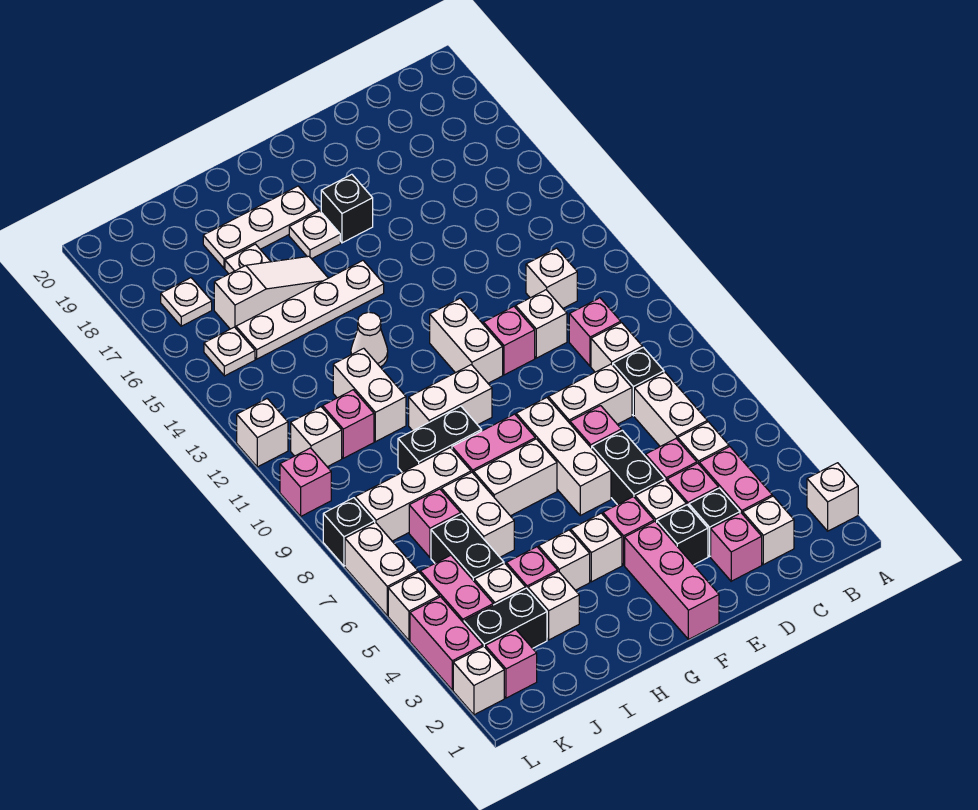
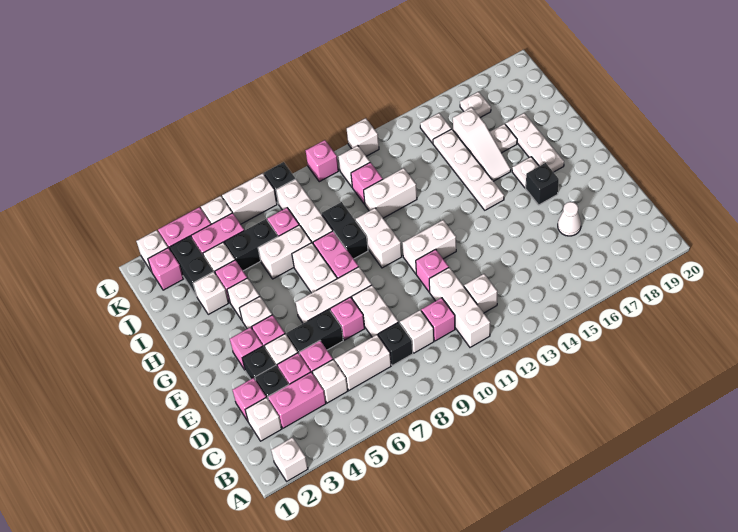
white 1x1 brick [516,290,567,358] -> white 1x3 brick [429,268,490,347]
pink 1x3 brick [625,522,719,640] -> pink 1x1 brick [230,327,263,370]
white 1x1 cone [351,312,388,367] -> white 1x1 cone moved to [558,202,581,236]

